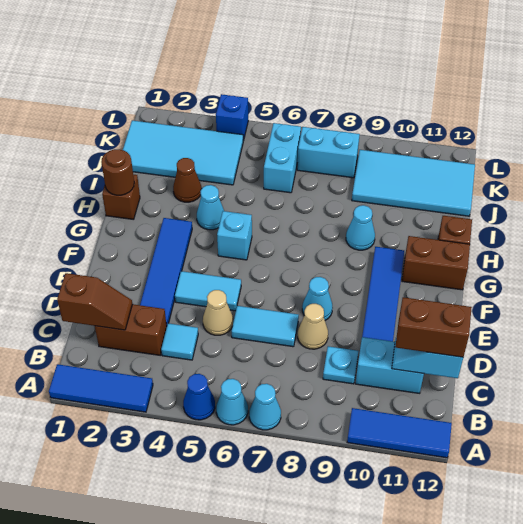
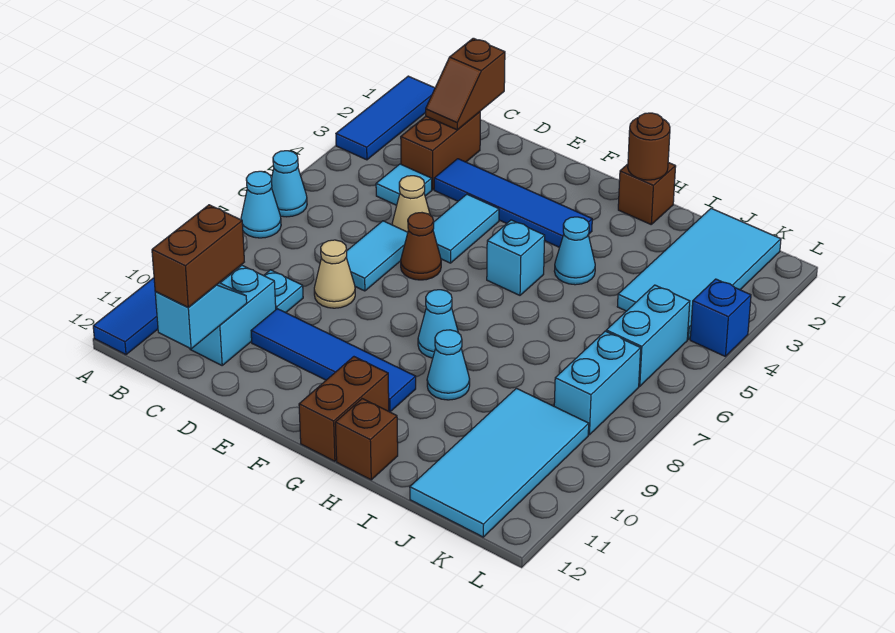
blue 1x1 cone [183,374,215,420] -> none
cyan 1x1 cone [302,277,333,320] -> cyan 1x1 cone moved to [418,290,458,358]
brown 1x1 cone [173,158,201,202] -> brown 1x1 cone moved to [401,213,441,280]
cyan 1x2 brick [264,123,301,193] -> cyan 1x2 brick turned to [606,285,690,386]

